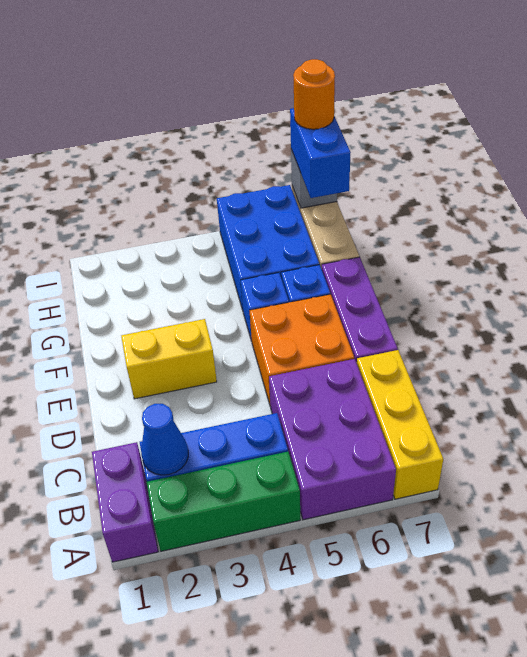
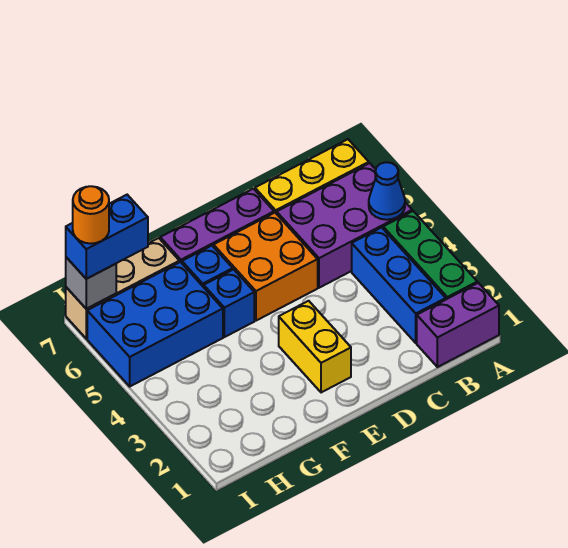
blue 1x1 cone [141,404,188,475] -> blue 1x1 cone moved to [369,162,405,220]

